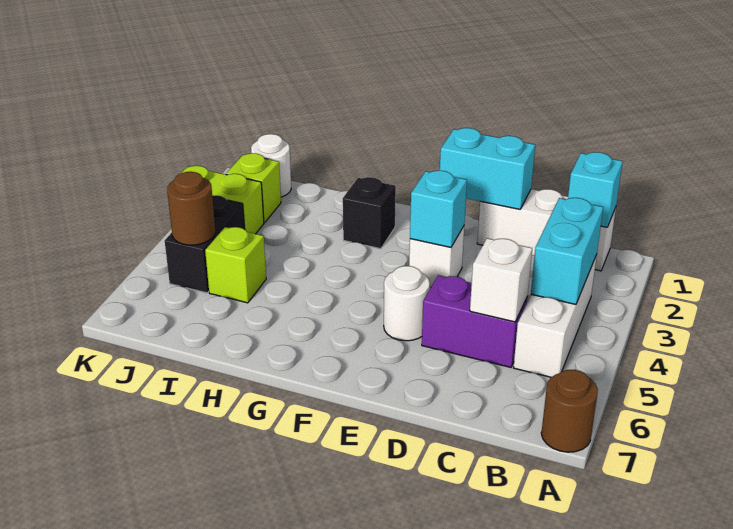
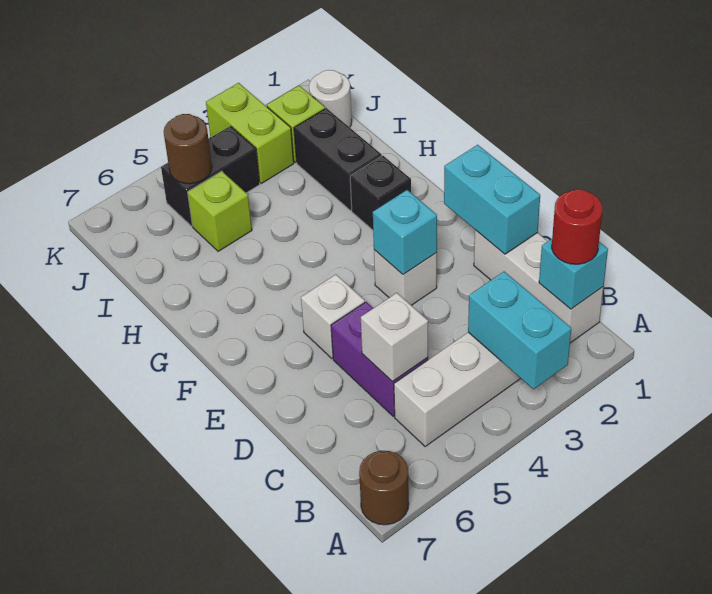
none -> red 1x1 round brick [552,189,602,264]
cyan 1x2 brick [531,198,603,304] -> cyan 1x2 brick turned to [468,272,571,389]
white 1x1 round brick [384,266,430,341] -> white 1x1 brick [301,275,365,359]
none -> black 1x2 brick [294,108,382,211]

